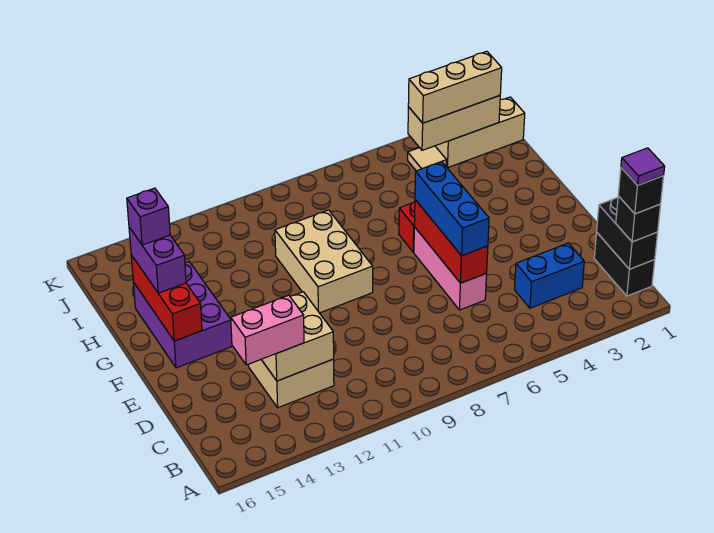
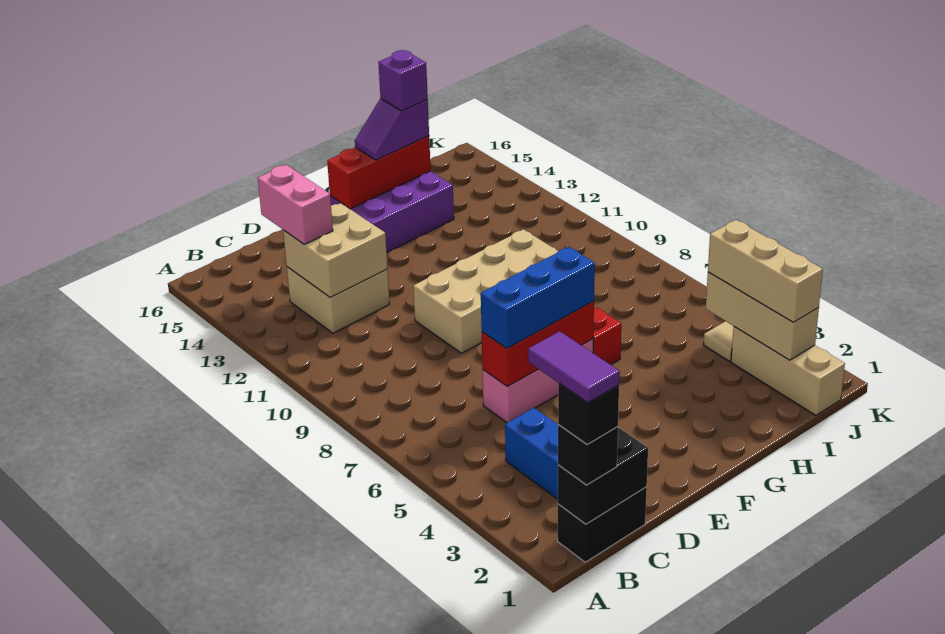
purple 1x1 tile [621,148,665,185] -> purple 1x2 tile [528,331,620,403]
tan 2x3 brick [275,210,373,313] -> tan 2x4 brick [413,229,558,353]
purple 1x2 brick [129,227,186,293] -> purple 1x2 slope [355,99,429,160]

